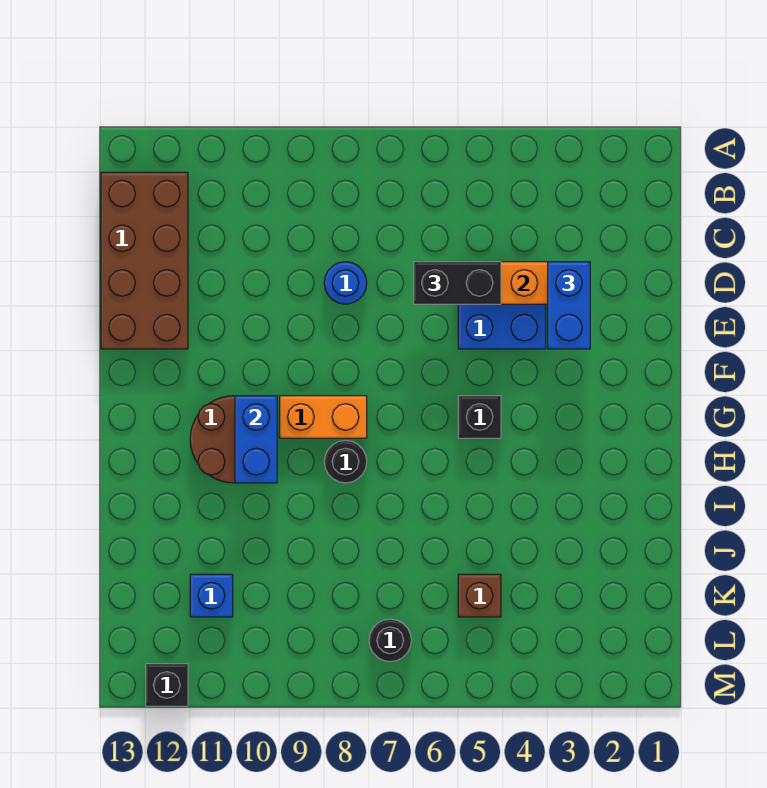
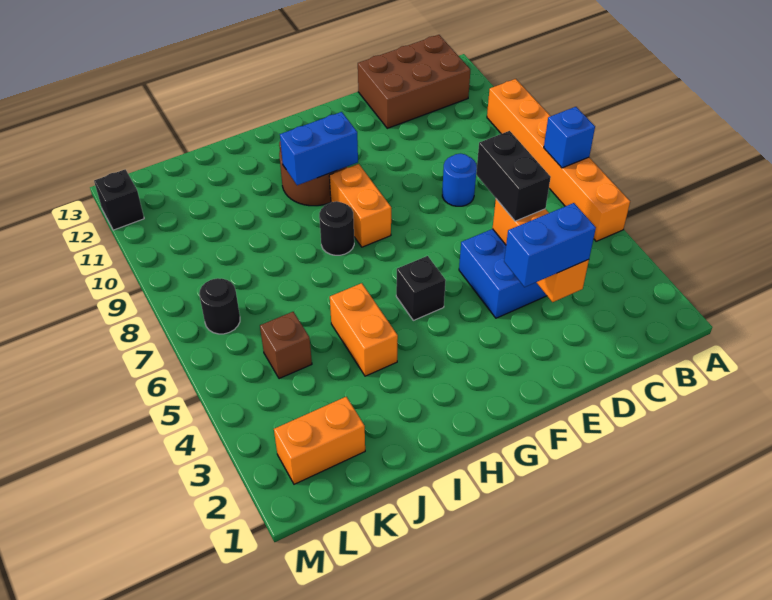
none -> orange 1x6 brick [487,79,630,241]
brown 2x4 brick [101,172,188,349] -> brown 2x3 brick [358,35,470,128]
none -> orange 1x2 brick [330,283,398,376]
none -> orange 1x2 brick [274,397,365,484]
blue 1x1 brick [190,574,233,617] -> blue 1x1 brick moved to [544,107,595,168]

